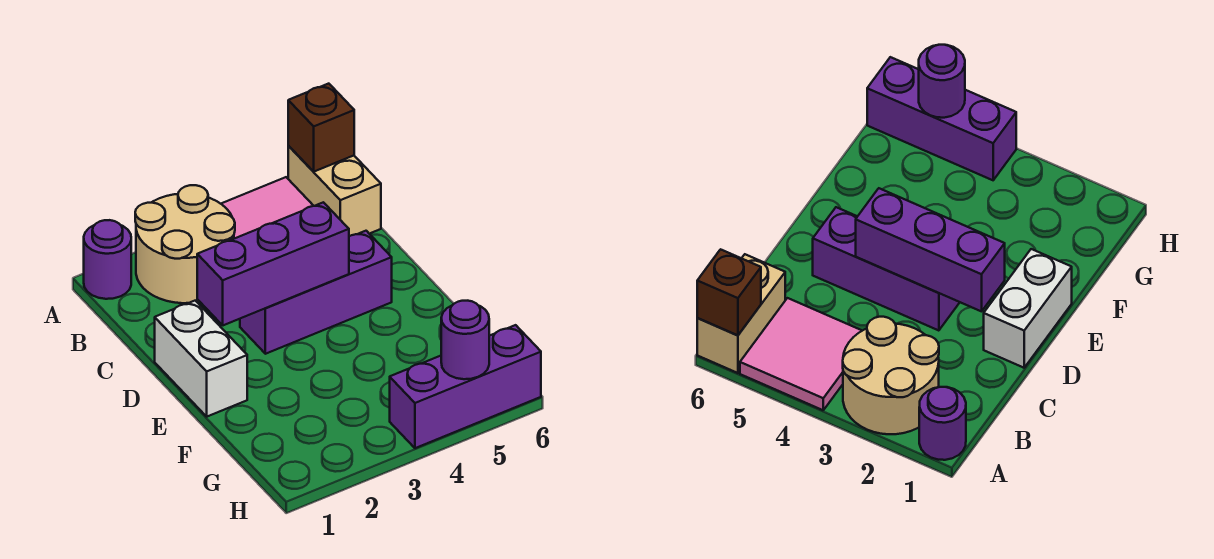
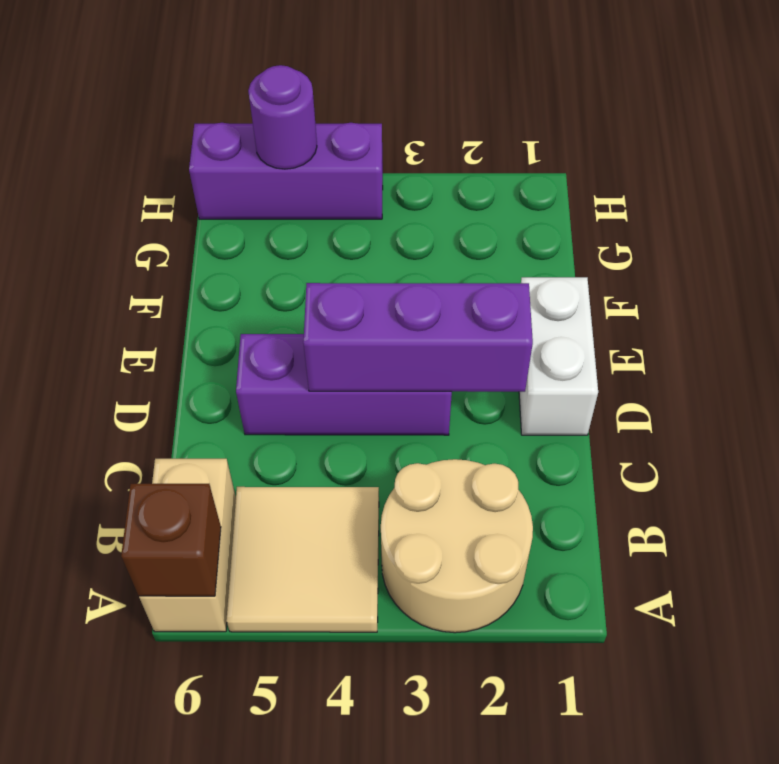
purple 1x1 round brick [84,220,131,299] -> none
pink 2x2 tile [221,177,313,239] -> tan 2x2 tile [226,487,379,632]

